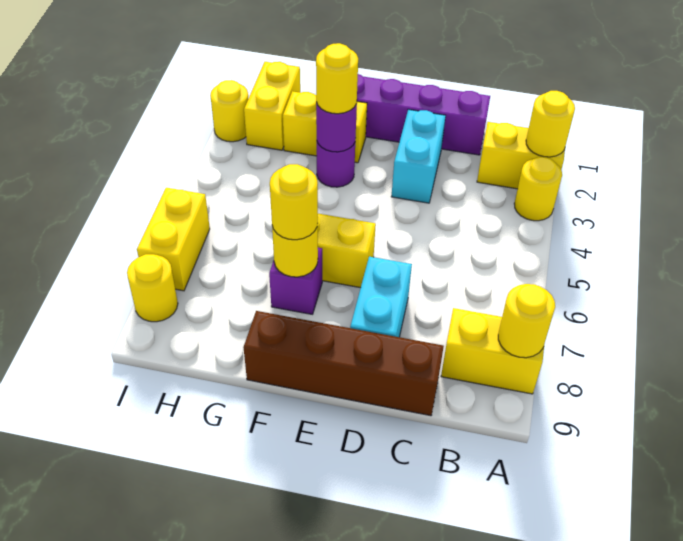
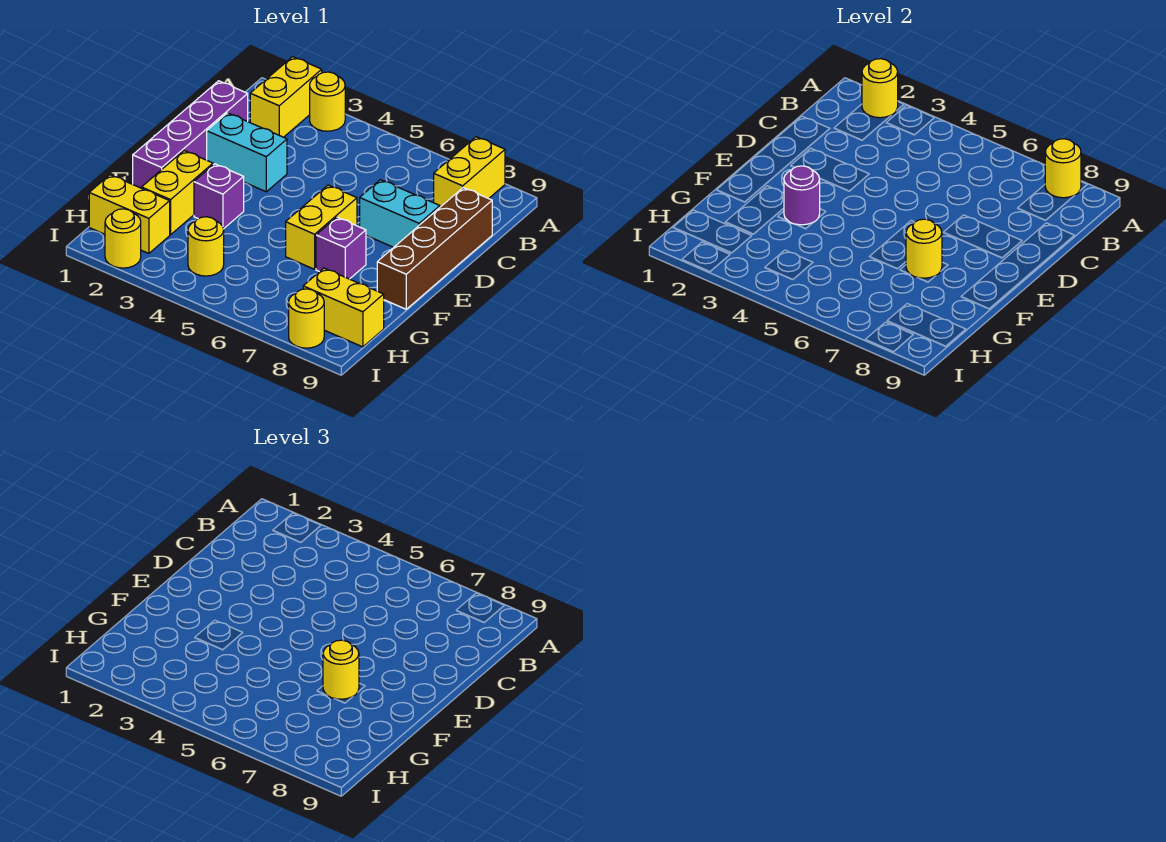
purple 1x1 round brick [317,142,355,187] -> purple 1x1 brick [194,164,244,229]
yellow 1x1 round brick [316,43,358,114] -> yellow 1x1 round brick moved to [188,217,224,276]
yellow 1x2 brick [137,188,210,291] -> yellow 1x2 brick moved to [303,268,384,347]

